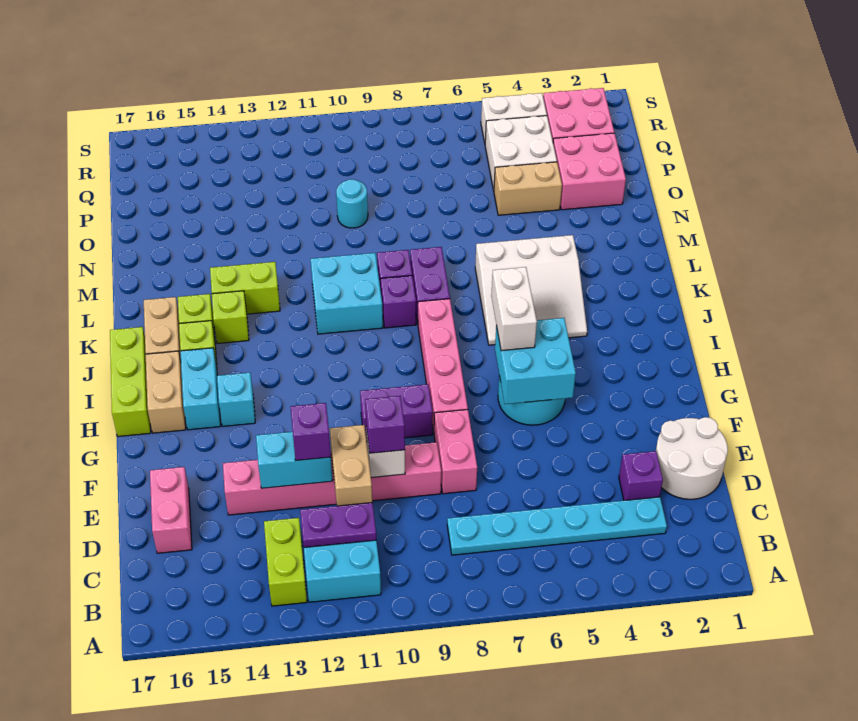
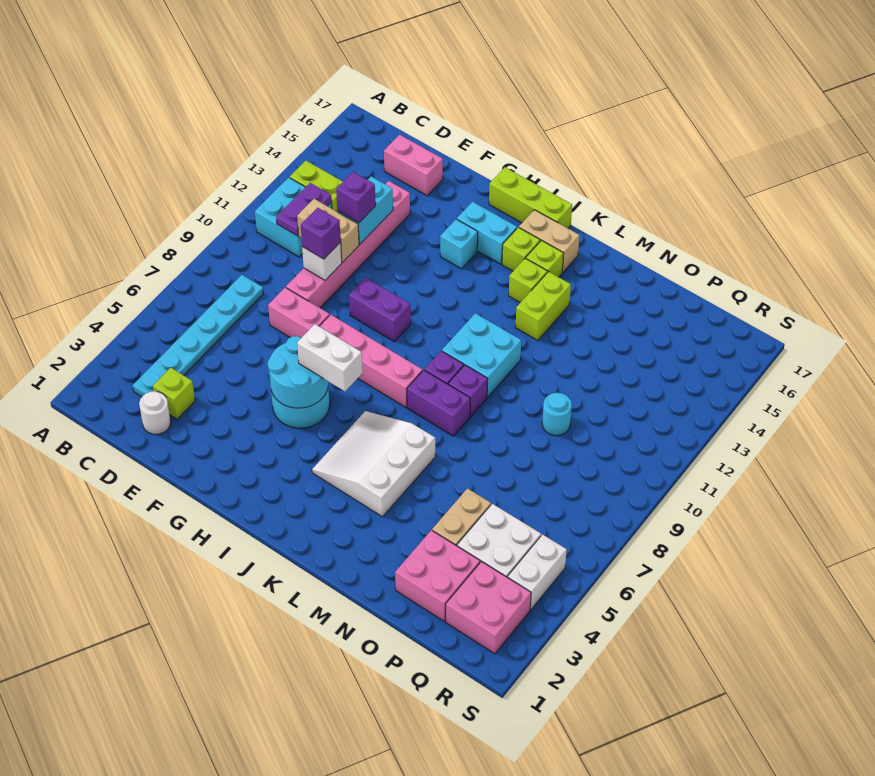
white 2x2 round brick [656,417,728,499] -> white 1x1 round brick [139,391,171,434]
purple 1x1 brick [619,451,663,500] -> lime 1x1 brick [153,368,195,419]
cyan 2x2 brick [495,318,576,404] -> cyan 2x2 round brick [268,336,328,408]
purple 1x2 brick [360,384,433,442] -> purple 1x2 brick turned to [349,278,411,342]
tan 1x2 brick [146,351,186,433] -> none

